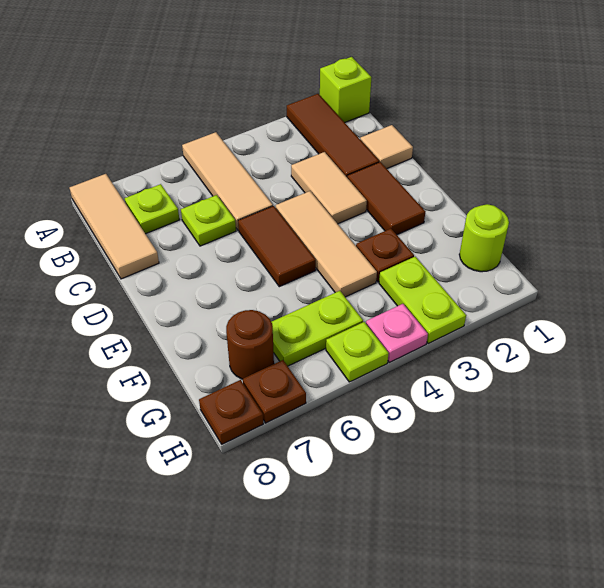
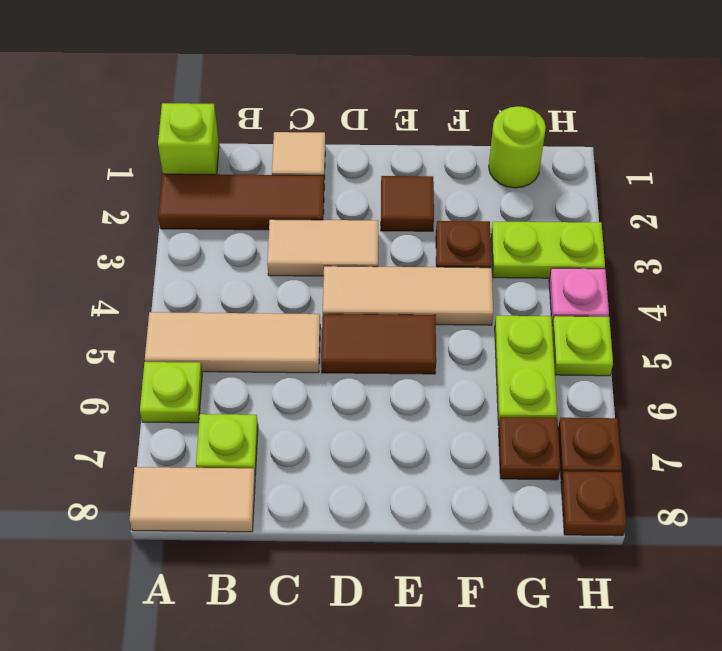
tan 1x3 tile [70,174,159,279] -> tan 1x2 tile [129,467,255,532]
lime 1x1 plate [181,195,236,246] -> lime 1x1 plate moved to [140,362,202,423]
brown 1x2 tile [347,162,425,235] -> brown 1x1 tile [381,176,434,231]
brown 1x1 round brick [226,310,274,379] -> brown 1x1 plate [498,417,560,480]

